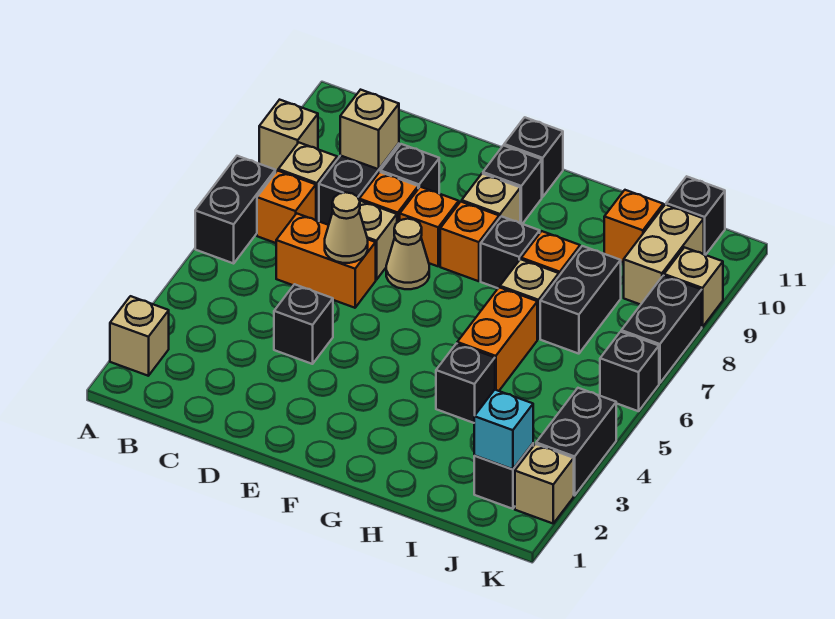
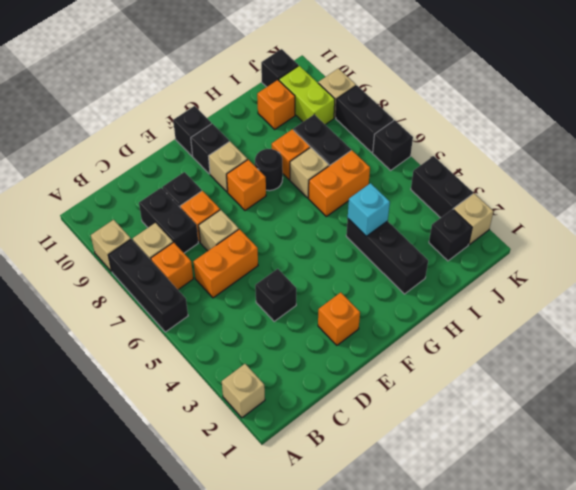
black 1x2 brick [195,156,275,263] -> black 1x3 brick [108,239,188,332]
tan 1x1 brick [340,90,399,169] -> none
tan 1x1 cone [325,192,368,263] -> none
tan 1x1 cone [386,219,429,289] -> none
orange 1x1 brick [400,187,459,266] -> orange 1x1 brick moved to [318,292,360,345]
black 1x1 brick [481,216,540,288] -> black 1x1 round brick [255,149,283,191]
black 1x1 brick [436,344,495,423] -> black 1x3 brick [346,219,428,294]
orange 1x2 brick [457,287,537,391] -> orange 1x2 brick turned to [308,150,370,216]
cyan 1x1 brick [474,390,533,469] -> cyan 1x1 brick moved to [348,183,390,236]
tan 1x2 brick [624,205,704,305] -> lime 1x2 brick [279,66,335,125]

